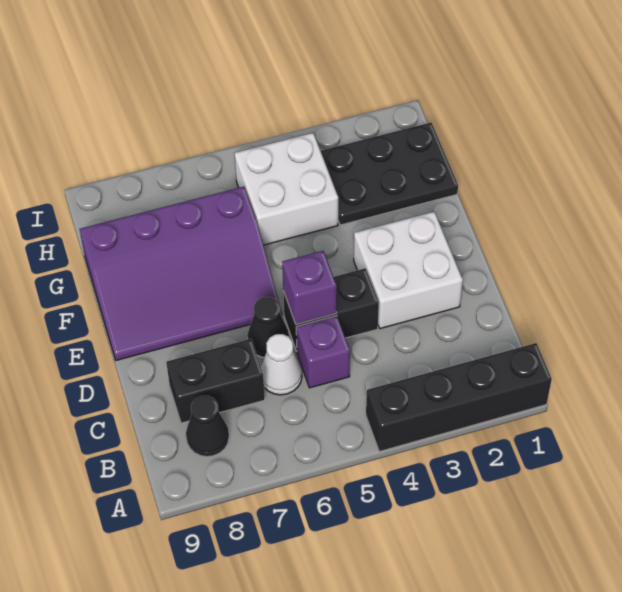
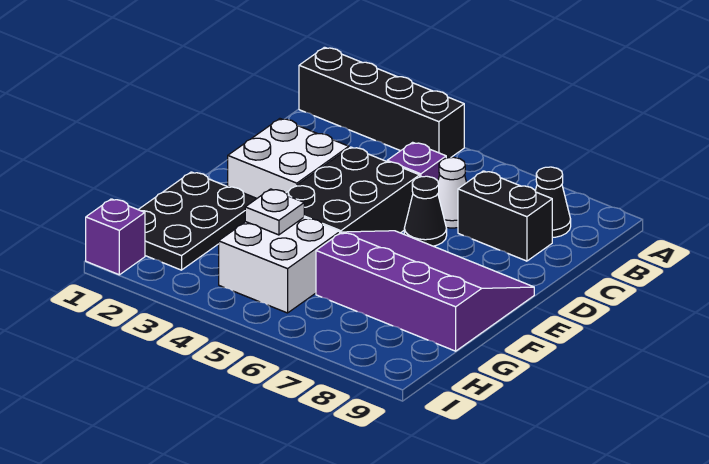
black 1x2 brick [283,268,379,351] -> black 2x3 brick [286,147,420,233]
purple 1x1 brick [282,251,337,324] -> purple 1x1 brick moved to [86,199,145,275]
black 2x3 plate [321,123,458,225] -> black 2x3 plate turned to [138,172,257,270]
none -> white 1x1 plate [245,189,304,235]

